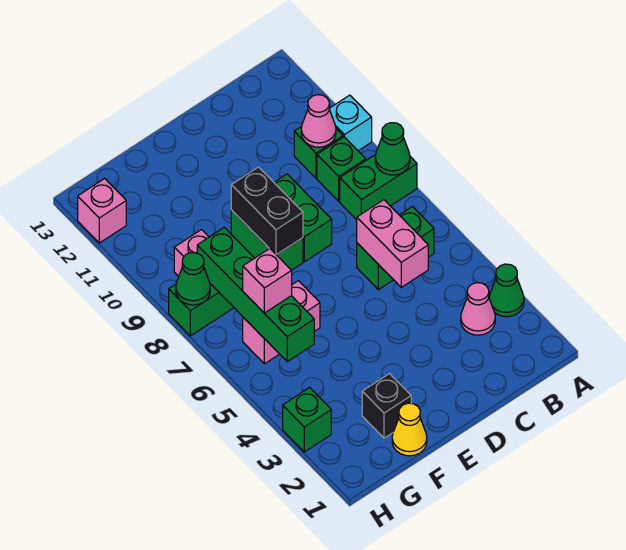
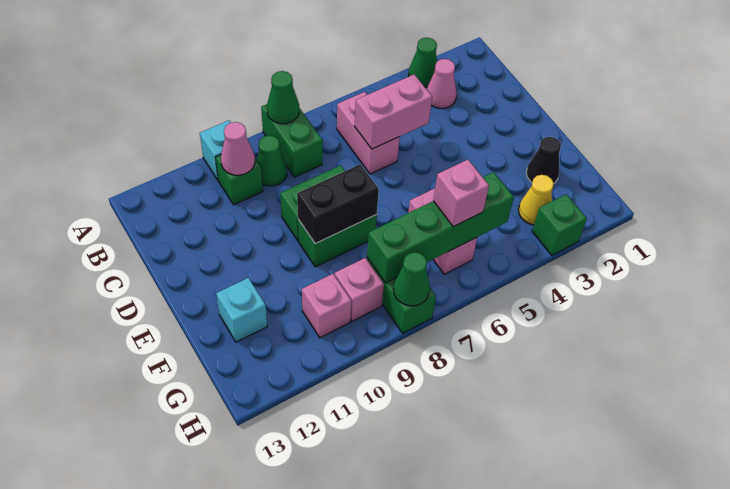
green 1x2 brick [357,207,434,290] -> pink 1x2 brick [337,92,400,174]
green 1x1 brick [317,137,366,201] -> green 1x1 cone [257,135,287,186]
yellow 1x1 cone [392,403,427,456] -> yellow 1x1 cone moved to [519,175,554,225]
black 1x1 brick [362,374,411,438] -> black 1x1 cone [526,137,561,183]
none -> cyan 1x1 brick [216,278,267,342]
pink 1x1 brick [78,178,126,243] -> pink 1x1 brick moved to [302,274,351,338]

